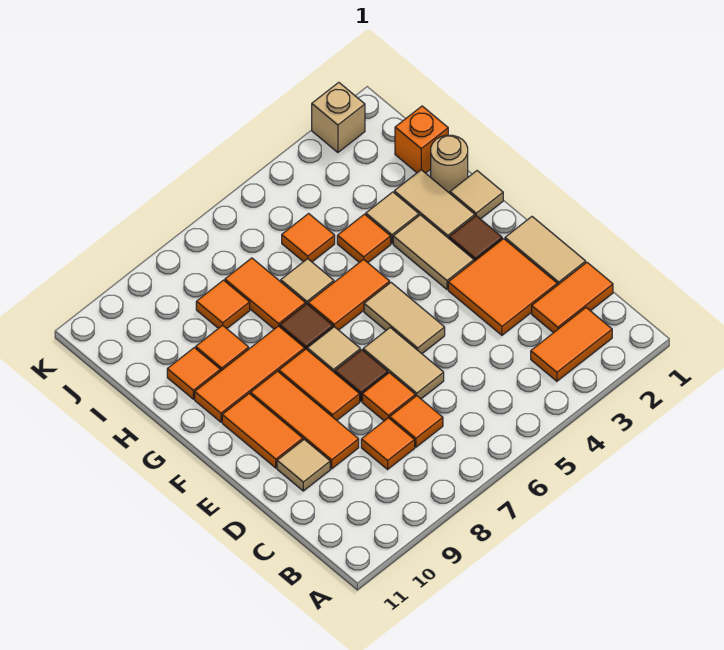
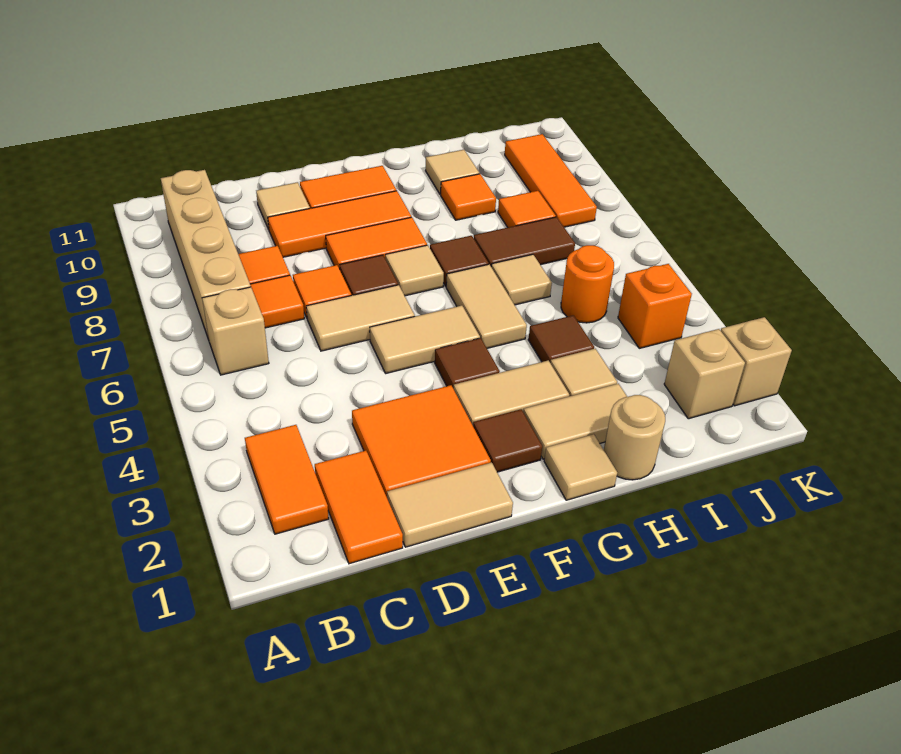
none -> tan 1x1 brick [202,287,269,375]
none -> tan 1x4 brick [161,170,251,340]
none -> brown 1x1 tile [435,338,500,389]
orange 1x2 tile [308,259,390,330] -> tan 1x2 tile [446,264,527,348]
orange 1x3 tile [195,326,305,422] -> orange 1x3 tile moved to [505,134,597,227]
orange 1x1 tile [337,214,391,263] -> brown 1x1 tile [528,315,594,362]
orange 1x2 tile [225,258,306,329] -> brown 1x2 tile [474,217,575,266]
orange 1x1 tile [167,348,220,399] -> tan 1x1 tile [426,150,479,194]
orange 1x1 brick [395,106,448,173] -> orange 1x1 brick moved to [618,264,692,348]
orange 1x1 tile [282,214,335,262] -> orange 1x1 round brick [561,245,614,323]
none -> tan 1x1 brick [664,329,745,419]

